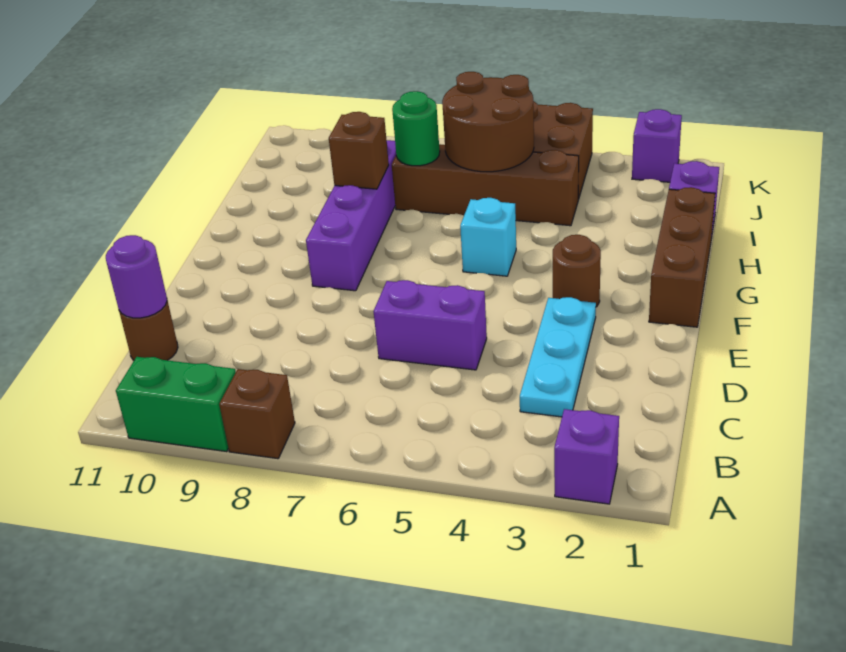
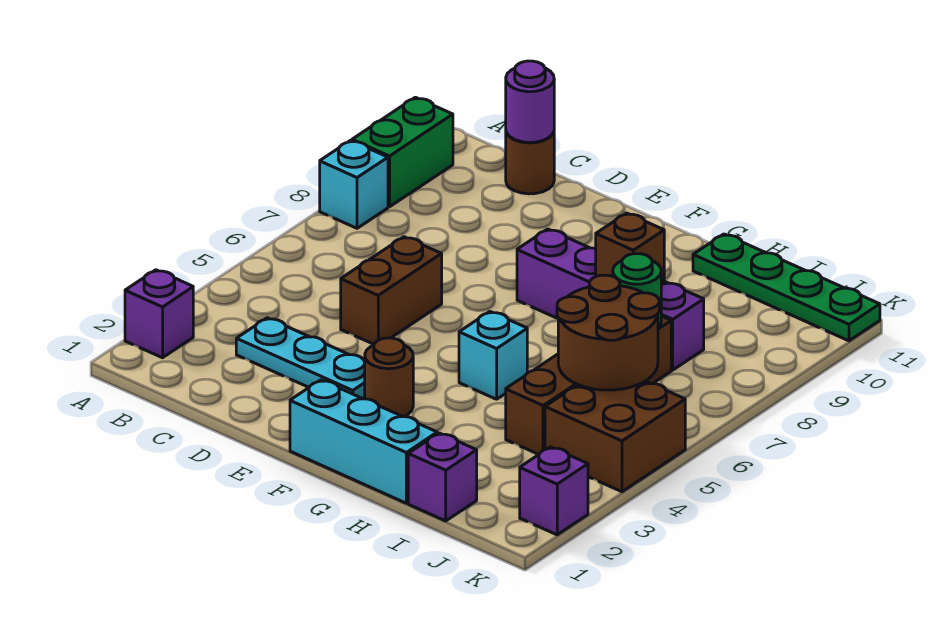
brown 1x1 brick [219,369,295,459] -> cyan 1x1 brick [320,141,388,228]
purple 1x2 brick [373,280,487,370] -> brown 1x2 brick [341,237,442,344]
brown 1x3 brick [649,187,715,327] -> cyan 1x3 brick [290,380,437,503]
none -> green 1x4 plate [693,234,880,341]

